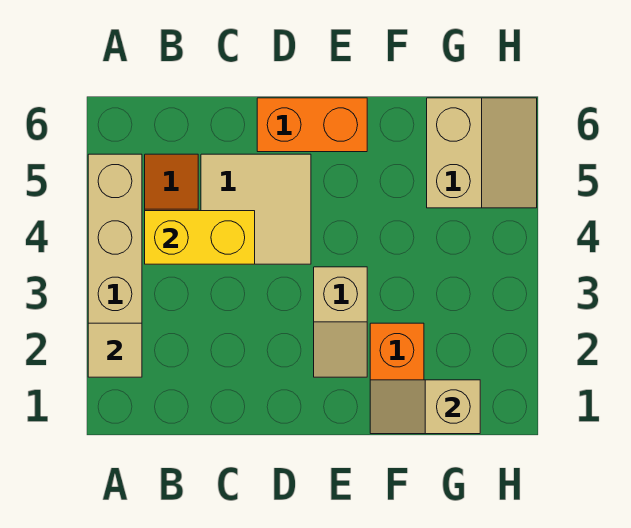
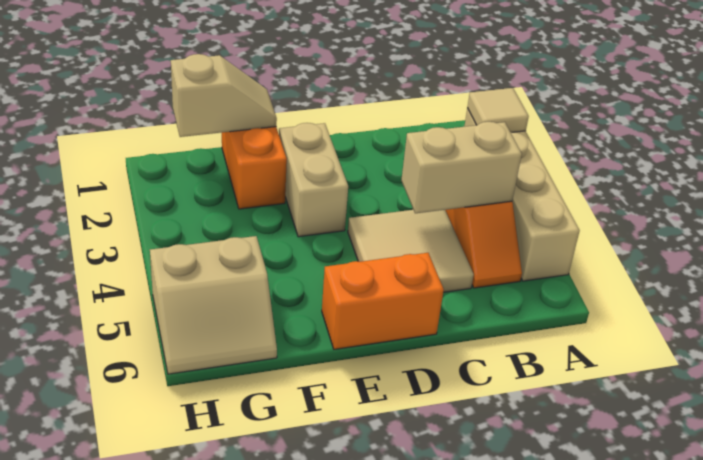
yellow 1x2 brick [145,211,255,264] -> tan 1x2 brick [401,122,522,213]
tan 1x2 slope [314,267,367,377] -> tan 1x2 brick [279,123,348,237]
tan 2x2 slope [427,98,537,208] -> tan 2x2 slope turned to [150,236,277,374]

